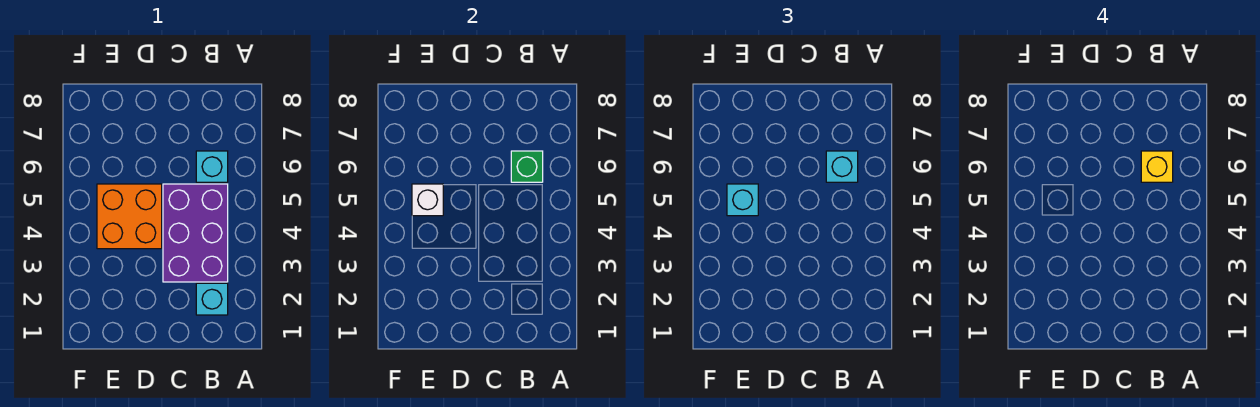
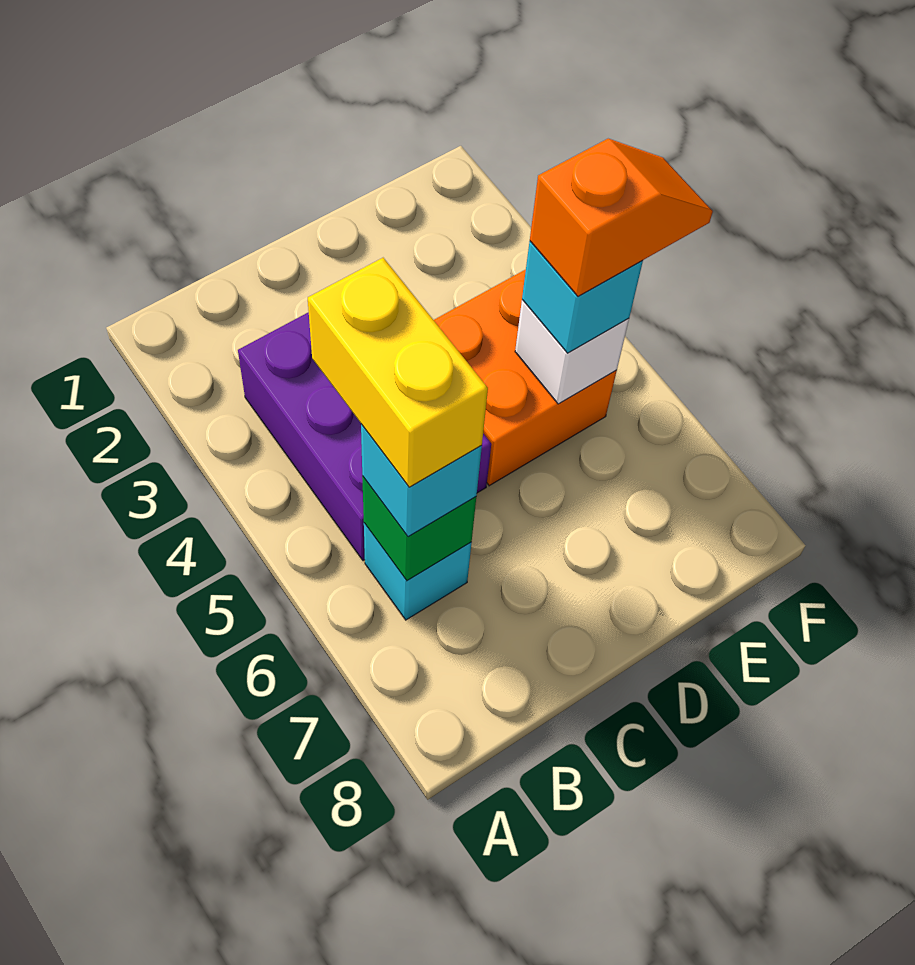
cyan 1x1 brick [196,283,228,315] -> none
yellow 1x1 brick [1141,151,1173,182] -> yellow 1x2 brick [308,258,488,487]
none -> orange 1x2 slope [530,139,713,296]

